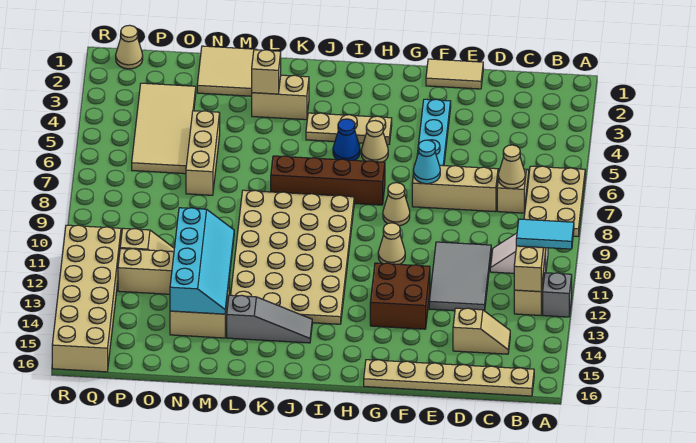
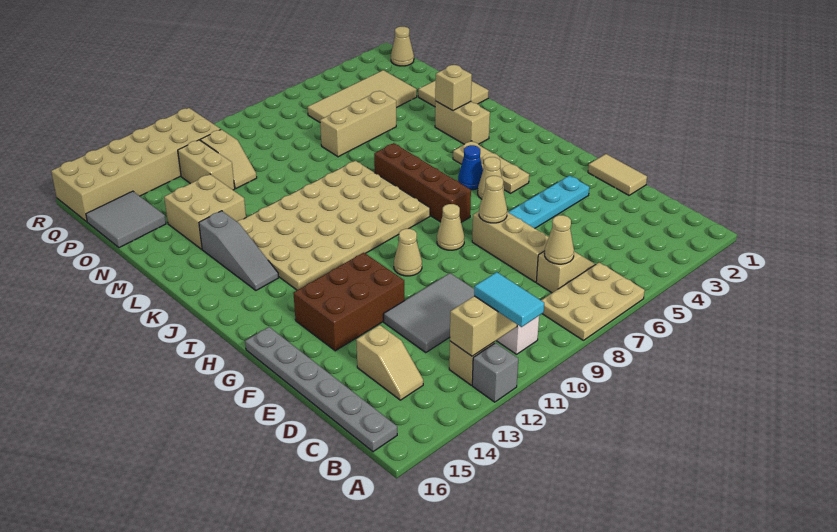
tan 1x6 plate [364,360,534,396] -> grey 1x6 plate [245,327,397,452]
cyan 1x1 cone [413,140,440,184] -> tan 1x1 cone [479,176,507,223]
brown 2x2 brick [370,263,430,329] -> brown 2x3 brick [294,253,405,351]
cyan 2x4 slope [170,208,234,314] -> none
none -> grey 2x2 tile [86,191,166,248]

